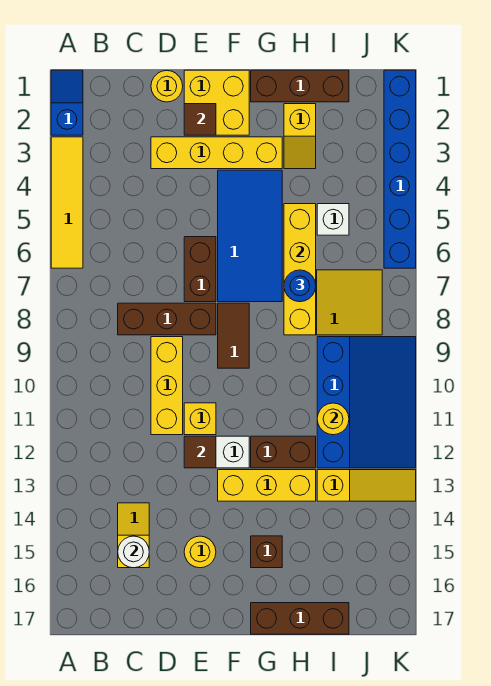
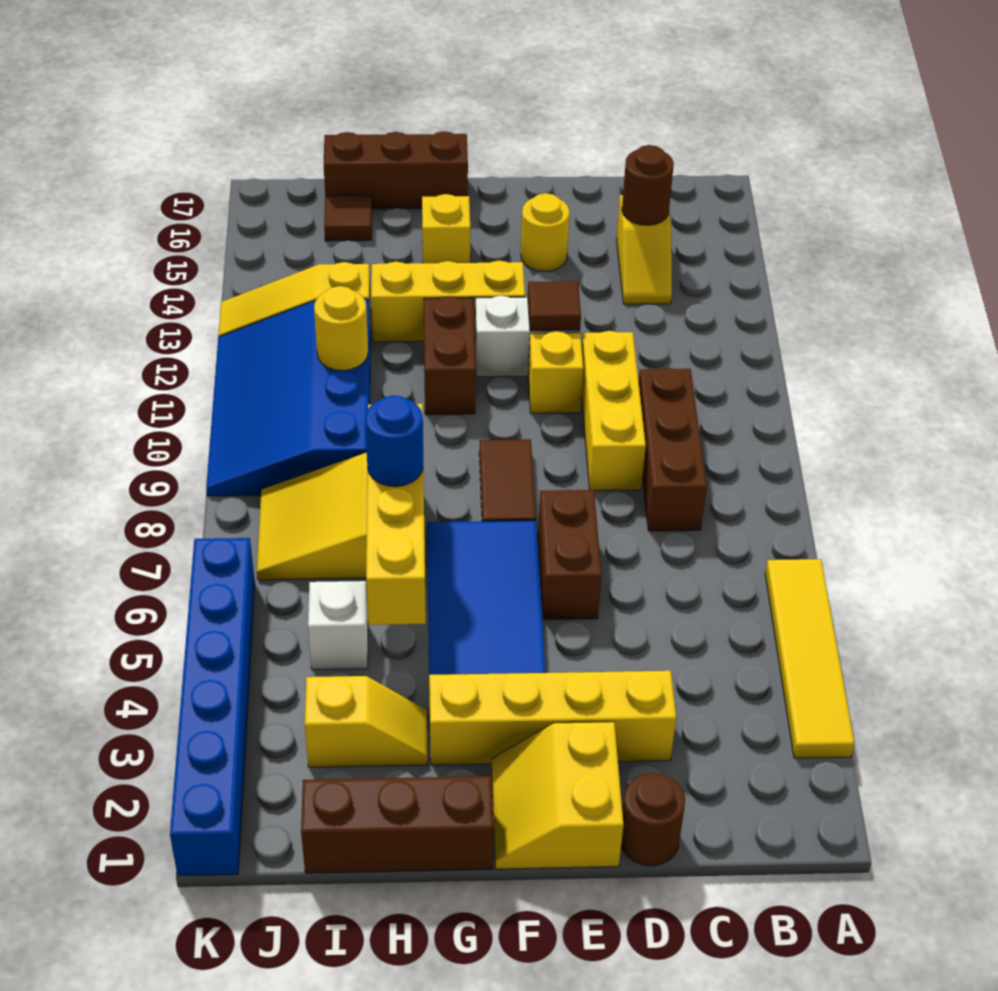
blue 1x2 slope [51,70,83,135] -> none
brown 1x3 brick [118,303,216,335] -> brown 1x3 brick turned to [639,368,707,531]
white 1x1 round brick [118,536,149,568] -> brown 1x1 round brick [622,145,674,225]
yellow 1x1 round brick [151,71,183,102] -> brown 1x1 round brick [621,773,685,866]
yellow 2x2 brick [184,70,249,135] -> yellow 2x2 slope [492,722,623,869]
brown 1x1 tile [184,104,216,135] -> brown 1x1 tile moved to [324,196,372,241]
brown 1x2 brick [251,436,316,468] -> brown 1x2 brick turned to [424,296,476,415]
brown 1x1 brick [251,536,282,568] -> yellow 1x1 brick [422,194,470,263]
yellow 1x2 slope [284,104,316,169] -> yellow 1x2 slope turned to [305,676,428,767]

